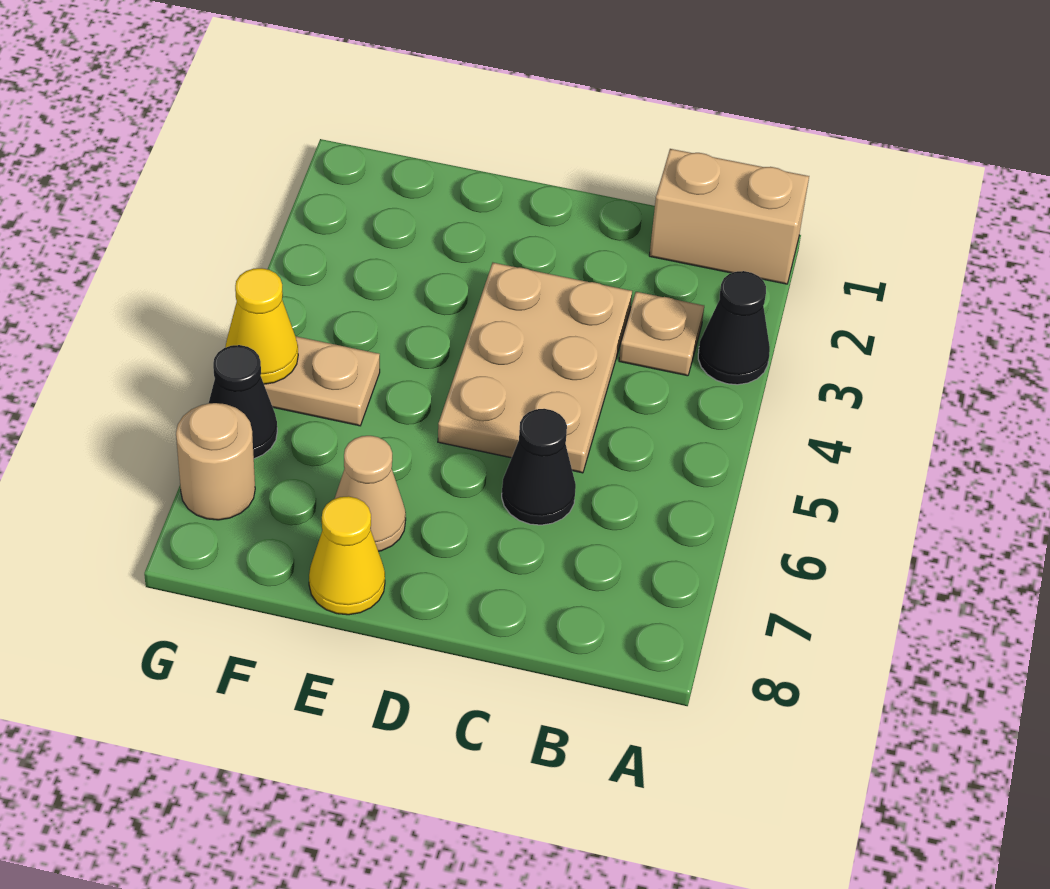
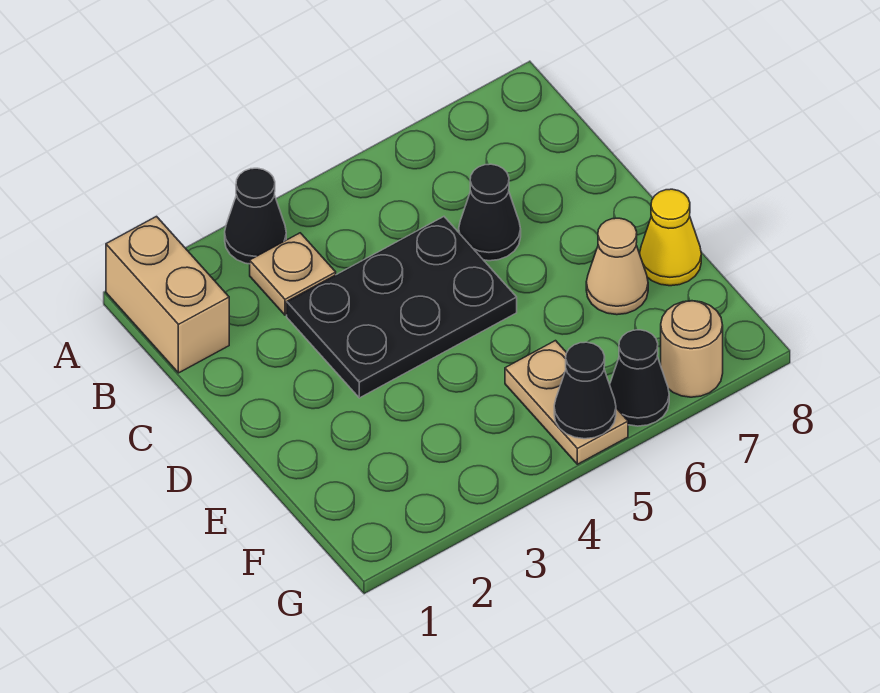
tan 2x3 plate [438,263,632,473] -> black 2x3 plate [287,217,517,398]
yellow 1x1 cone [225,268,298,384] -> black 1x1 cone [554,342,616,439]

